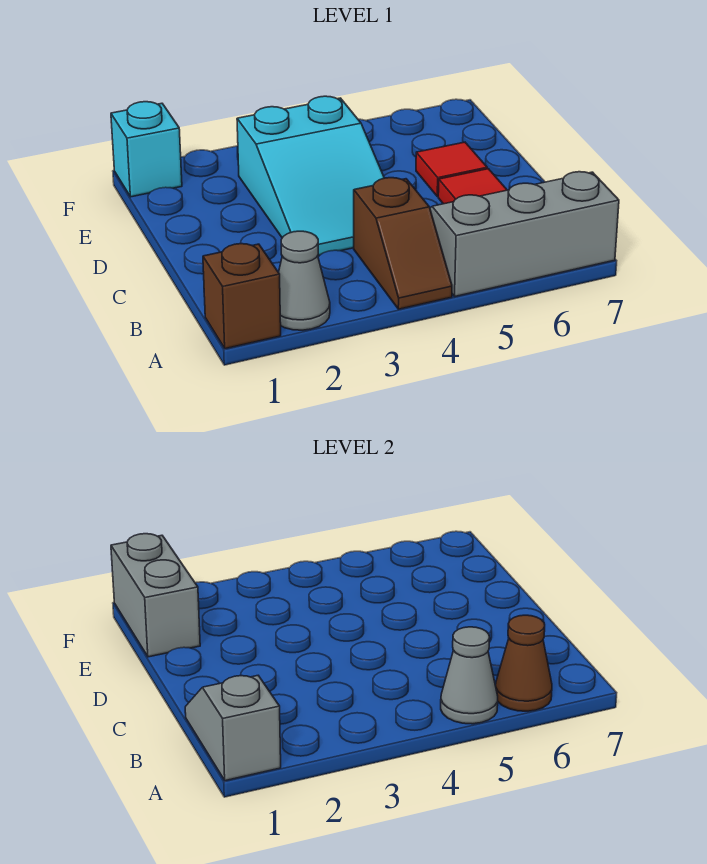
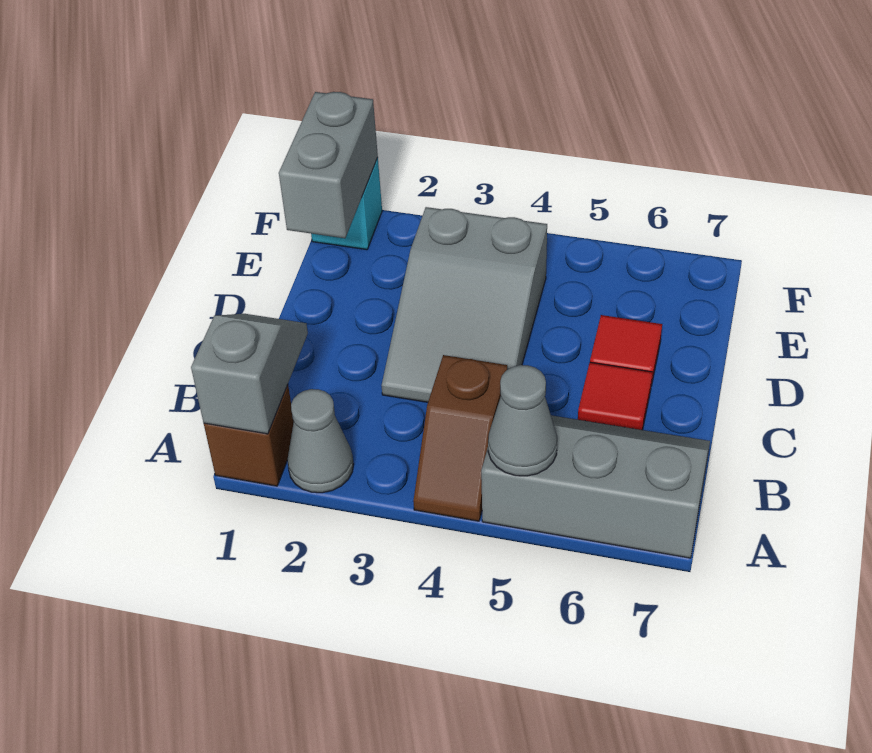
brown 1x1 cone [496,615,552,711] -> none
cyan 2x3 slope [237,96,384,256] -> grey 2x3 slope [382,207,547,402]

